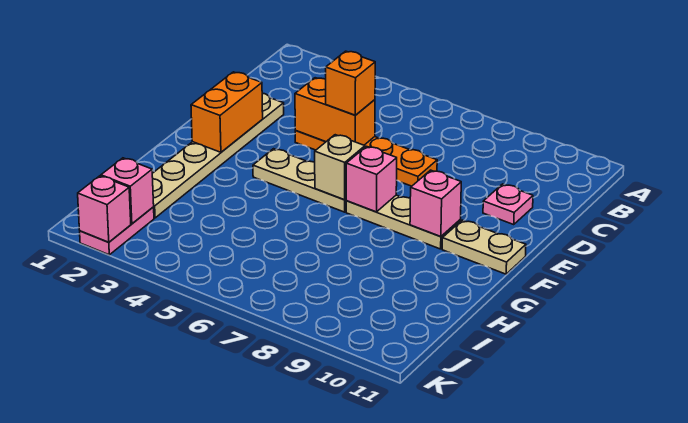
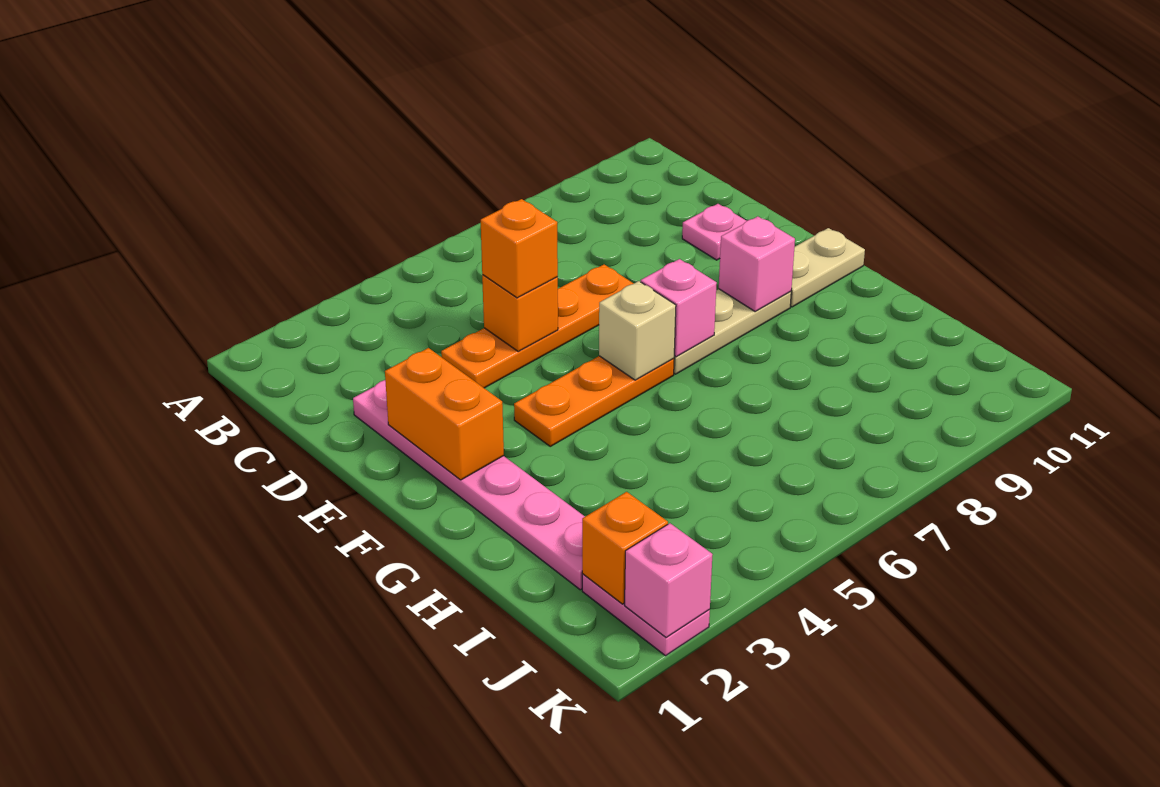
tan 1x6 plate [152,93,284,218] -> pink 1x6 plate [353,380,585,590]
orange 1x2 brick [295,78,375,145] -> orange 1x1 brick [482,275,558,351]
tan 1x3 plate [253,149,346,212] -> orange 1x3 plate [514,356,674,446]
pink 1x1 brick [101,158,154,224] -> orange 1x1 brick [582,492,668,604]

